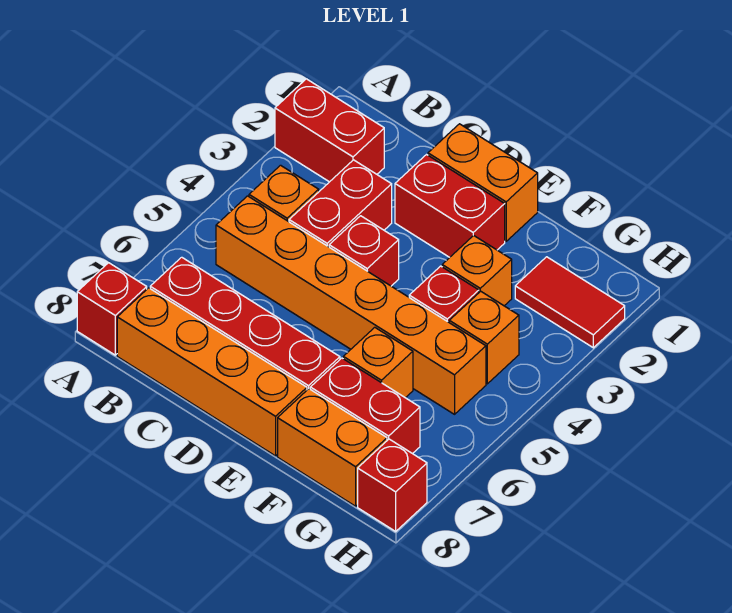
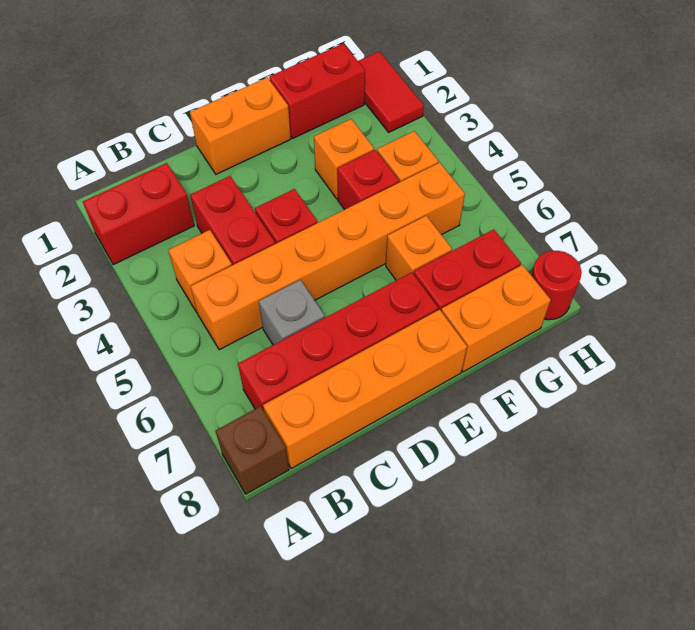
red 1x1 brick [77,263,147,355] -> brown 1x1 brick [216,406,289,494]
none -> grey 1x1 brick [259,280,325,345]
red 1x2 brick [395,155,505,257] -> red 1x2 brick moved to [269,43,365,138]
red 1x2 tile [515,257,625,348] -> red 1x2 tile turned to [358,52,424,132]
red 1x1 brick [358,439,427,531] -> red 1x1 round brick [531,251,582,320]

